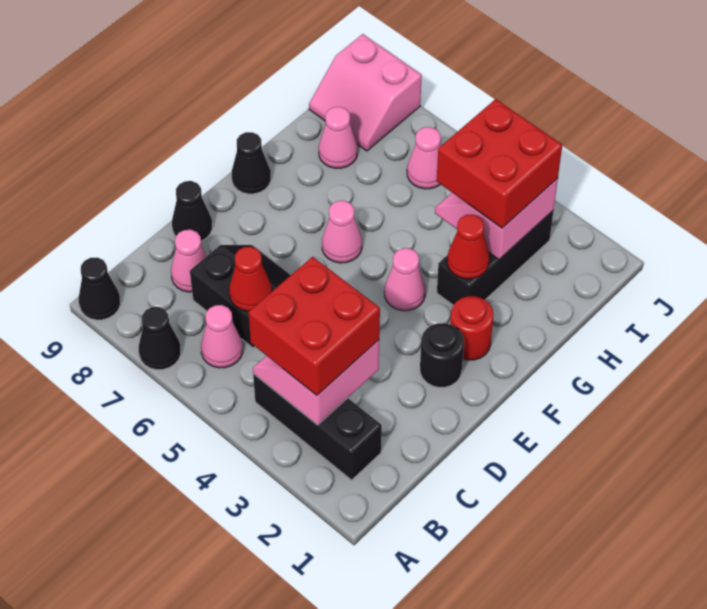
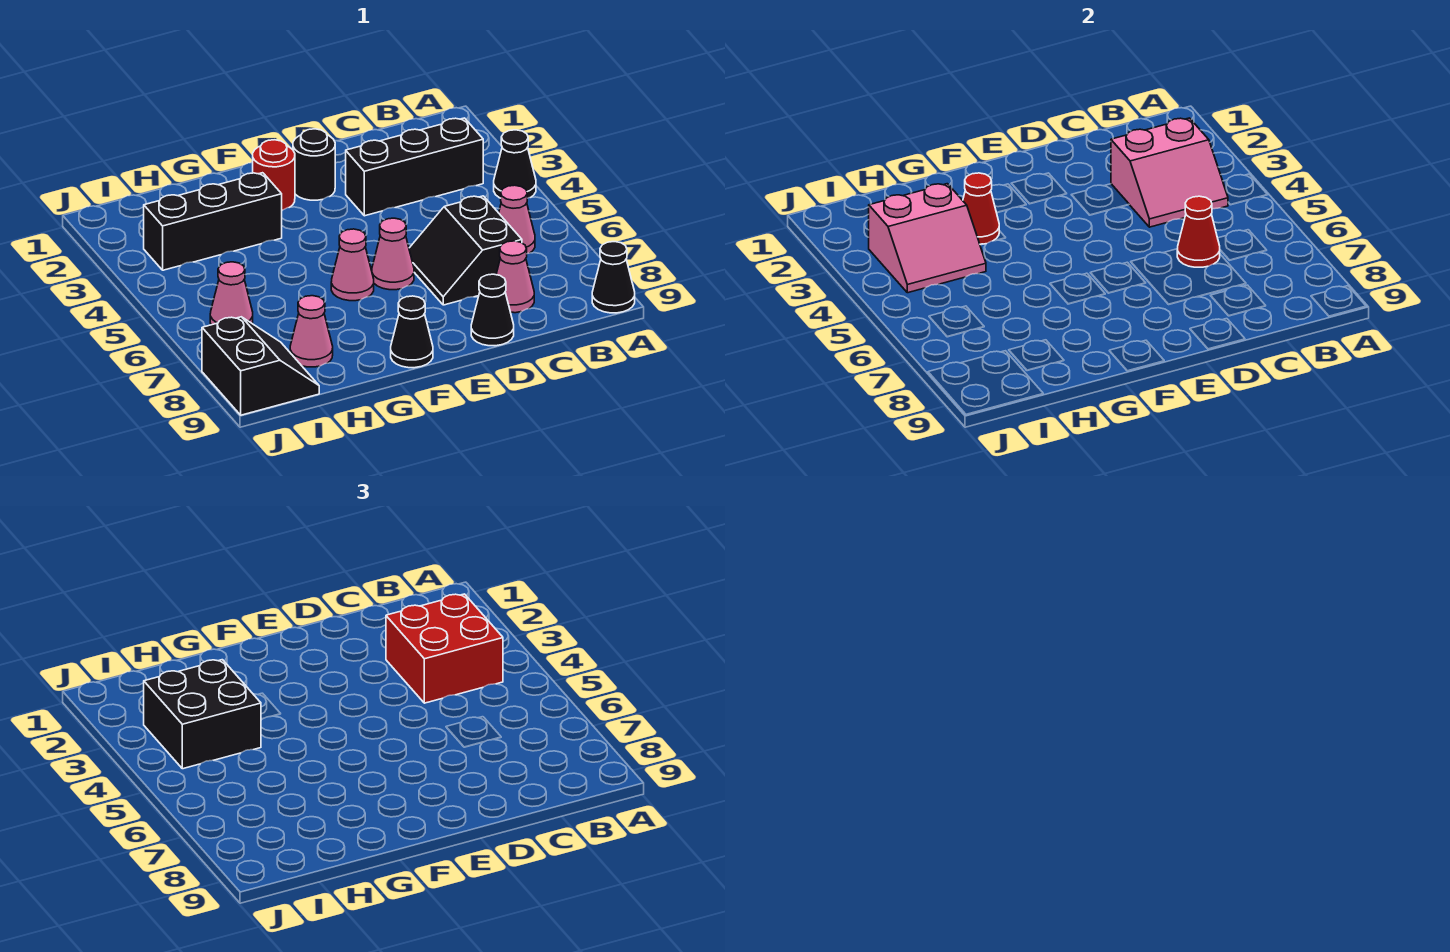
black 1x1 cone [139,307,181,370] -> black 1x1 cone moved to [494,130,536,198]
black 1x3 brick [253,374,382,480] -> black 1x3 brick turned to [346,118,483,216]
pink 1x1 cone [385,248,425,311] -> pink 1x1 cone moved to [372,218,414,290]
red 2x2 brick [437,99,562,228] -> black 2x2 brick [144,660,261,769]
pink 2x2 slope [309,34,422,151] -> black 2x2 slope [202,317,319,415]

